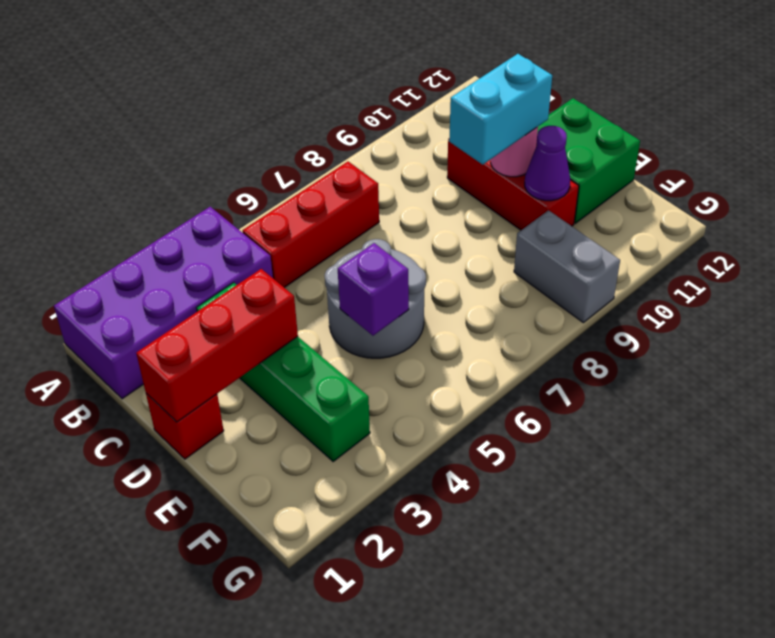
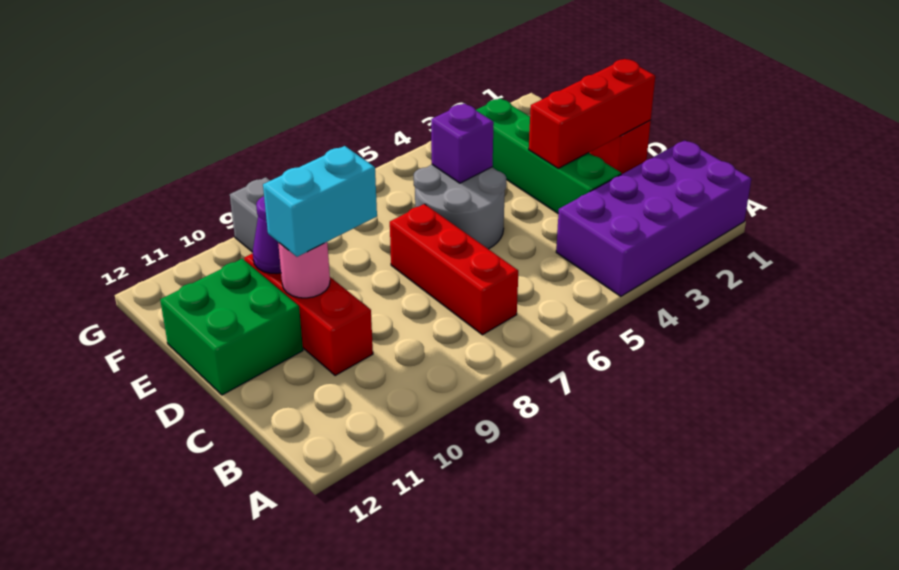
red 1x3 brick [242,161,379,288] -> red 1x3 brick turned to [390,204,518,335]

